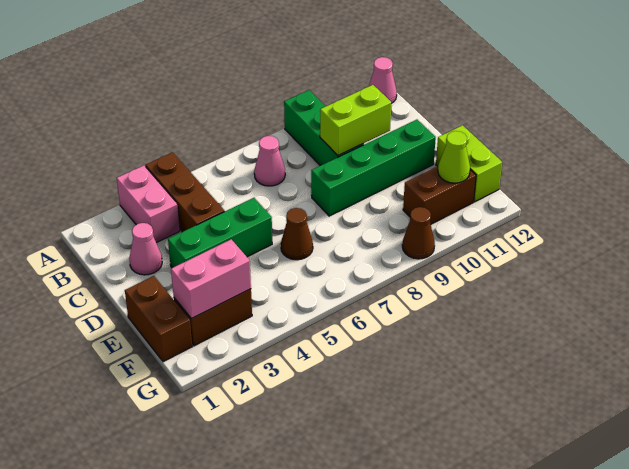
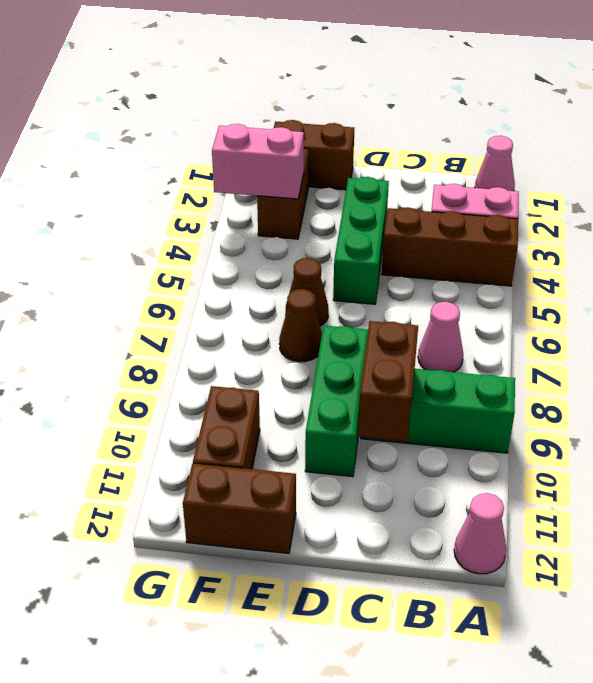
pink 1x1 cone [129,223,162,275] -> pink 1x1 cone moved to [475,136,515,191]
lime 1x2 brick [320,85,391,156] -> brown 1x2 brick [358,321,418,441]
green 1x4 brick [311,120,436,216] -> green 1x3 brick [305,326,368,477]
lime 1x2 brick [436,125,502,202] -> brown 1x2 brick [183,463,296,553]
pink 1x2 brick [171,239,251,319] -> pink 1x2 brick turned to [212,124,304,199]
lime 1x1 cone [438,131,470,183] -> none
brown 1x1 cone [402,207,435,259] -> brown 1x1 cone moved to [279,289,322,362]

